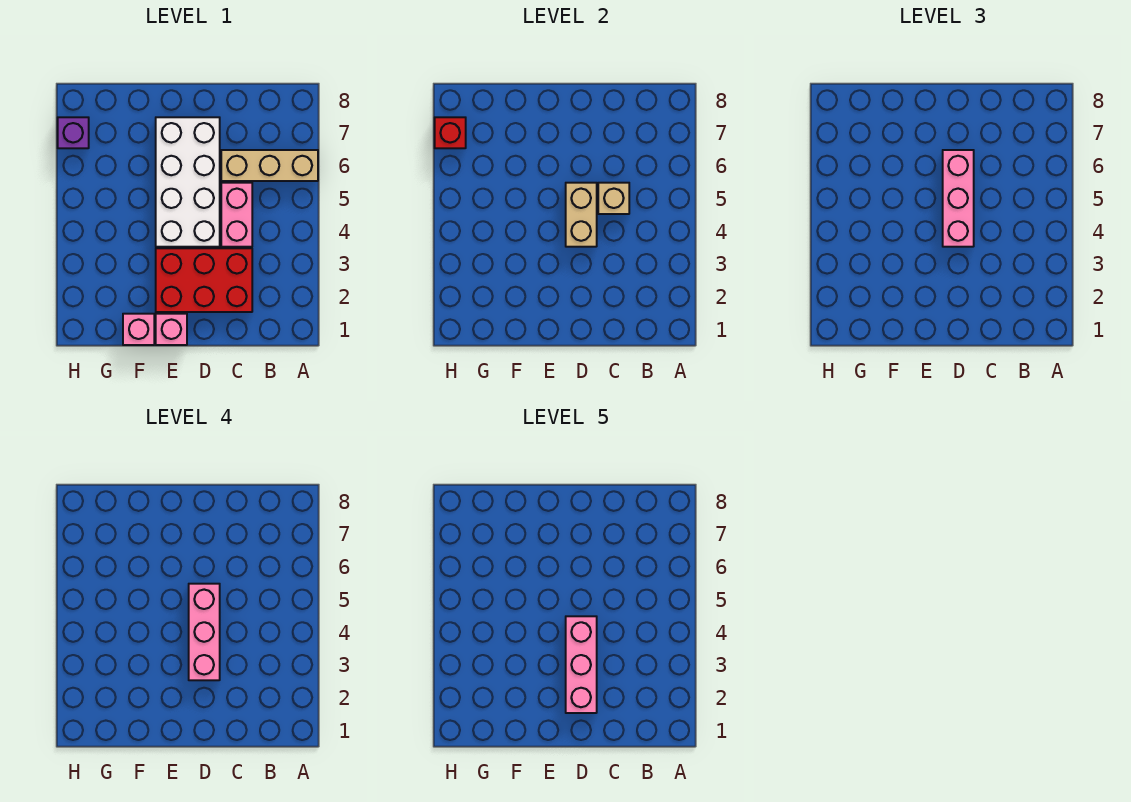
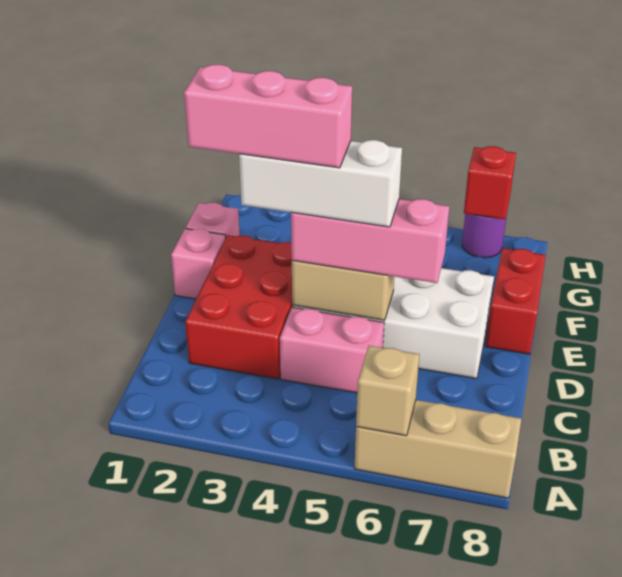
tan 1x3 brick [221,150,318,181] -> tan 1x3 brick turned to [354,400,522,498]
tan 1x1 brick [598,183,629,214] -> tan 1x1 brick moved to [356,346,420,436]
pink 1x3 brick [189,584,220,680] -> white 1x3 brick [239,140,402,227]
none -> red 1x2 brick [485,248,546,354]
purple 1x1 brick [58,117,89,148] -> purple 1x1 round brick [462,214,507,258]

